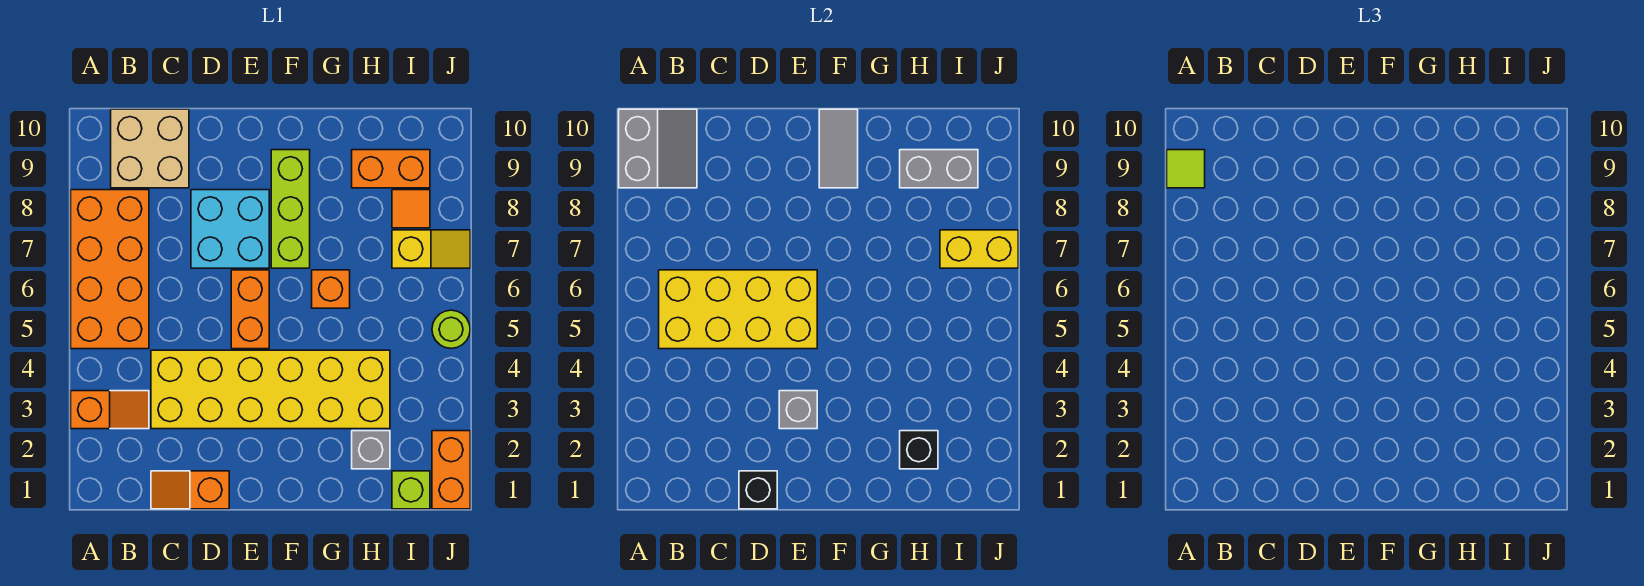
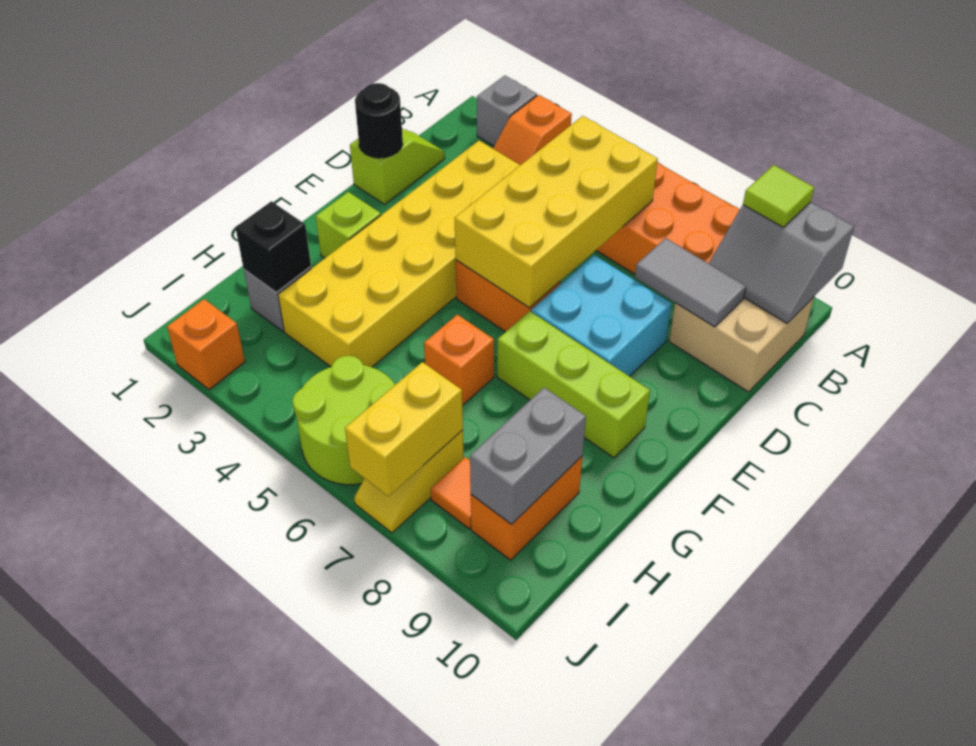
orange 1x2 slope [151,471,229,509] -> lime 1x2 slope [350,129,445,204]
black 1x1 brick [739,471,777,509] -> black 1x1 round brick [355,83,403,158]
grey 1x1 brick [779,391,817,429] -> grey 1x1 brick moved to [477,76,537,146]
grey 1x2 tile [819,109,858,188] -> grey 1x2 tile moved to [635,238,746,327]
lime 1x1 brick [392,471,430,509] -> lime 1x1 brick moved to [316,192,381,258]
orange 1x2 brick [432,431,470,509] -> orange 1x1 brick [167,299,245,390]
lime 1x1 round brick [432,310,470,348] -> lime 2x2 round brick [292,356,395,485]

